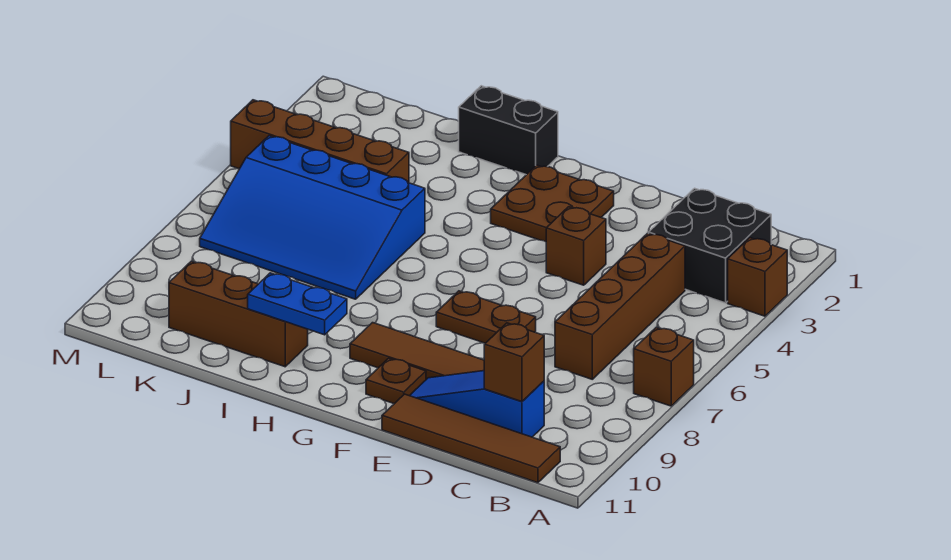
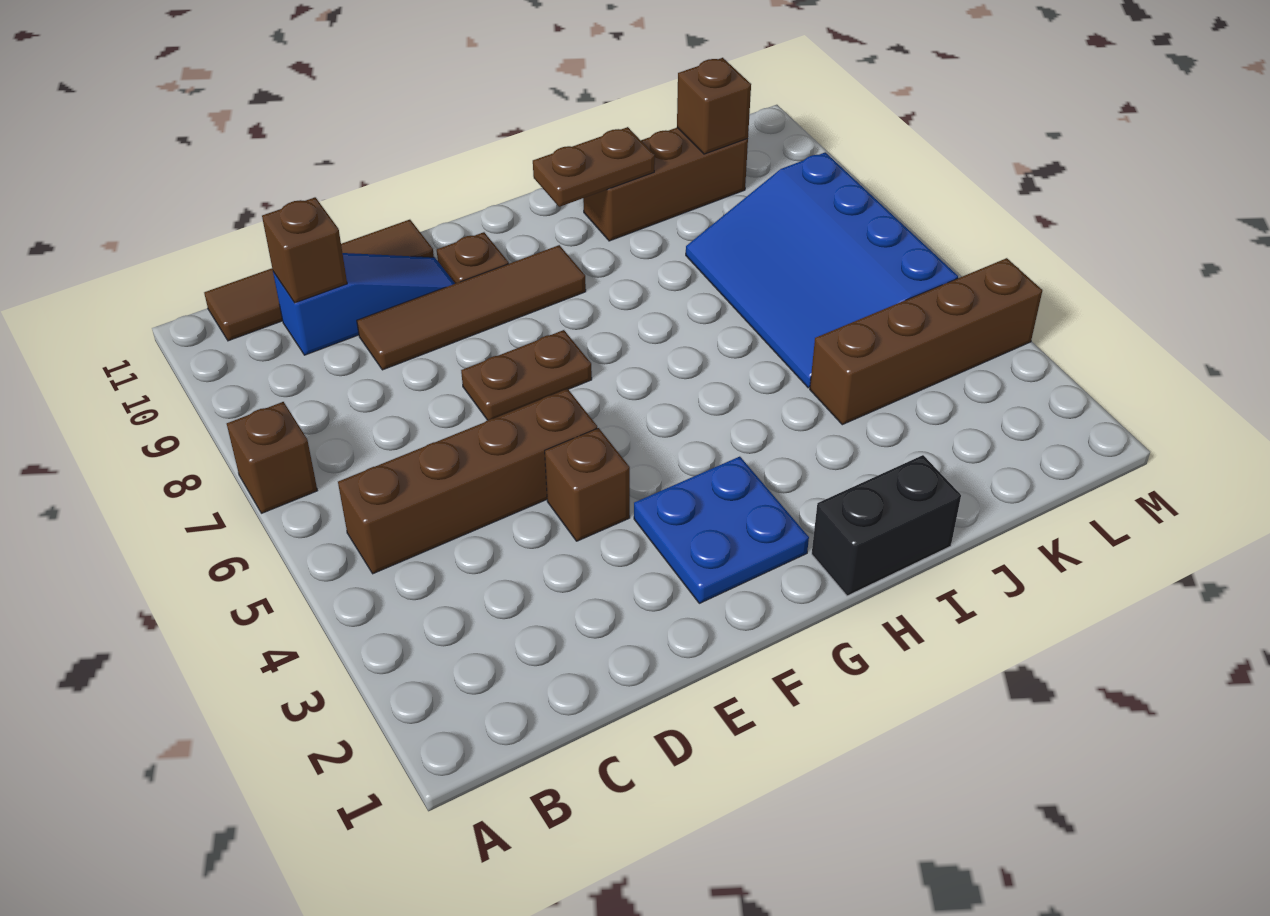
brown 1x1 brick [728,238,787,316] -> brown 1x1 brick moved to [677,58,751,154]
black 2x2 brick [649,188,771,303] -> none
brown 1x4 brick [555,233,685,379] -> brown 1x4 brick turned to [338,389,597,574]
brown 2x2 plate [491,165,614,242] -> blue 2x2 plate [634,457,809,603]
blue 1x2 plate [248,273,347,335] -> brown 1x2 plate [533,127,655,207]
blue 3x4 slope [200,136,425,299] -> blue 3x4 slope turned to [686,152,958,388]

